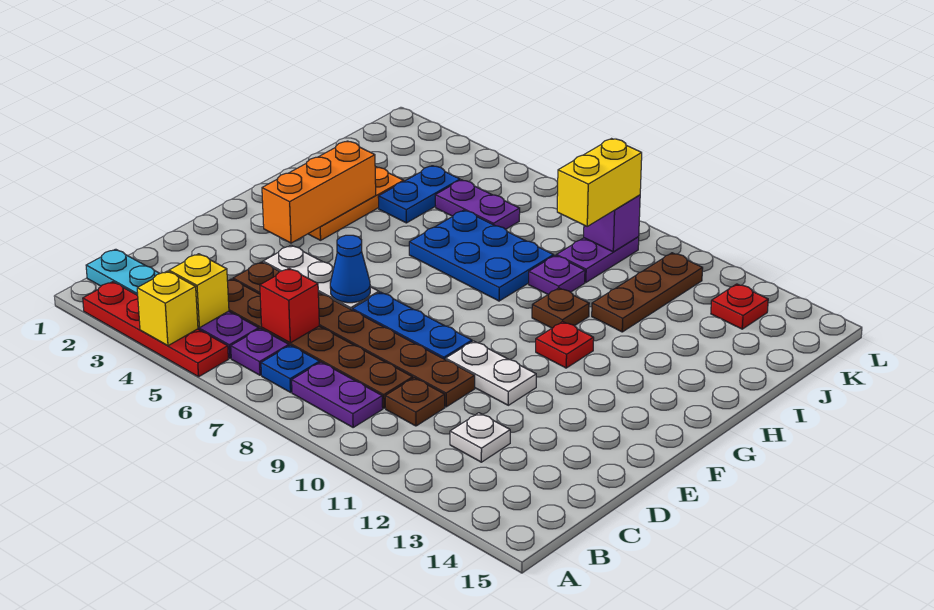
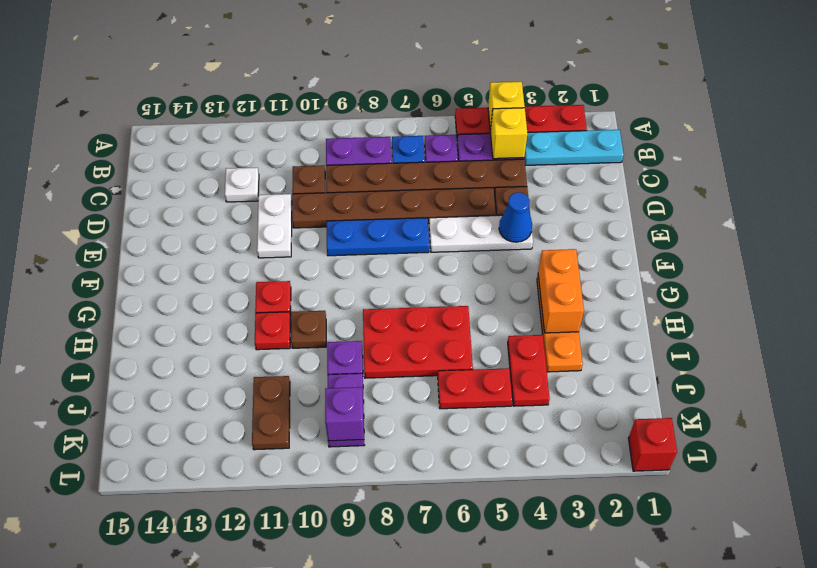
red 1x1 brick [260,268,319,343] -> red 1x1 brick moved to [629,418,677,471]
blue 1x1 cone [330,235,370,303] -> blue 1x1 cone moved to [499,192,532,242]
white 1x2 plate [446,341,536,405] -> white 1x2 plate turned to [257,194,292,258]
orange 1x3 brick [262,141,376,243] -> orange 1x2 brick [538,249,584,333]
blue 2x3 plate [409,210,554,301] -> red 2x3 plate [363,306,473,378]
blue 1x2 plate [378,166,460,223] -> red 1x2 plate [508,335,550,406]
brown 1x3 plate [592,253,703,332] -> brown 1x2 plate [252,376,290,450]
purple 1x2 plate [435,180,520,229] -> red 1x2 plate [438,368,512,409]
yellow 1x2 brick [557,139,642,226] -> none
red 1x1 plate [711,284,768,329] -> red 1x1 plate moved to [255,312,291,350]

